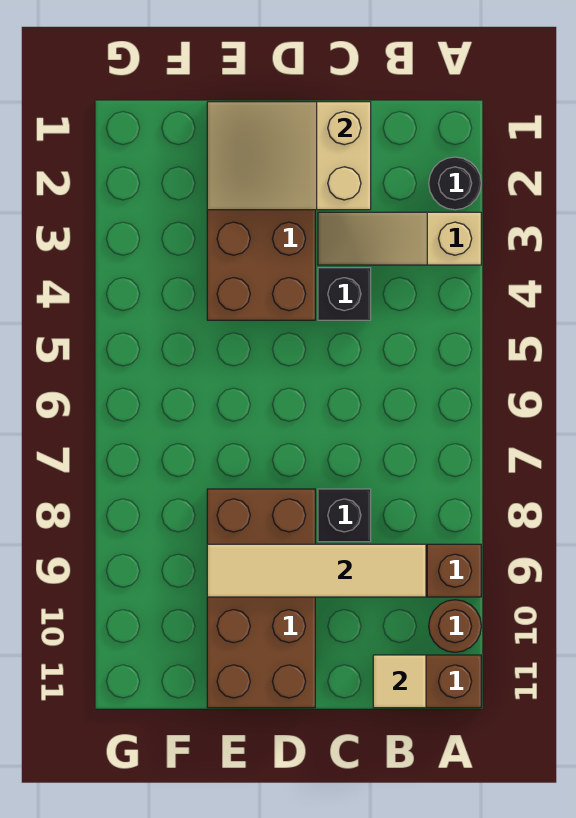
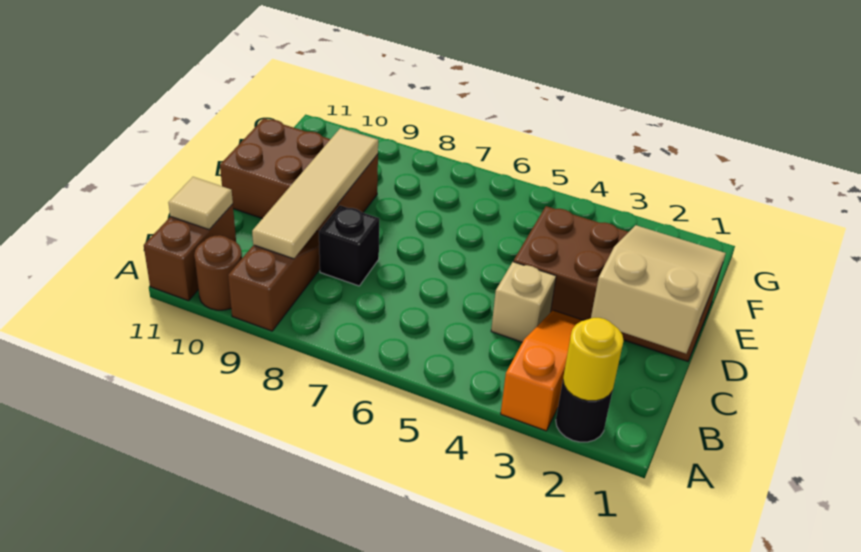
none -> yellow 1x1 round brick [563,318,624,401]
tan 1x3 slope [318,212,481,265] -> orange 1x3 slope [501,310,583,431]
black 1x1 brick [318,268,371,320] -> tan 1x1 brick [491,262,556,342]
brown 2x4 brick [207,489,315,708] -> brown 2x3 brick [220,119,378,232]

